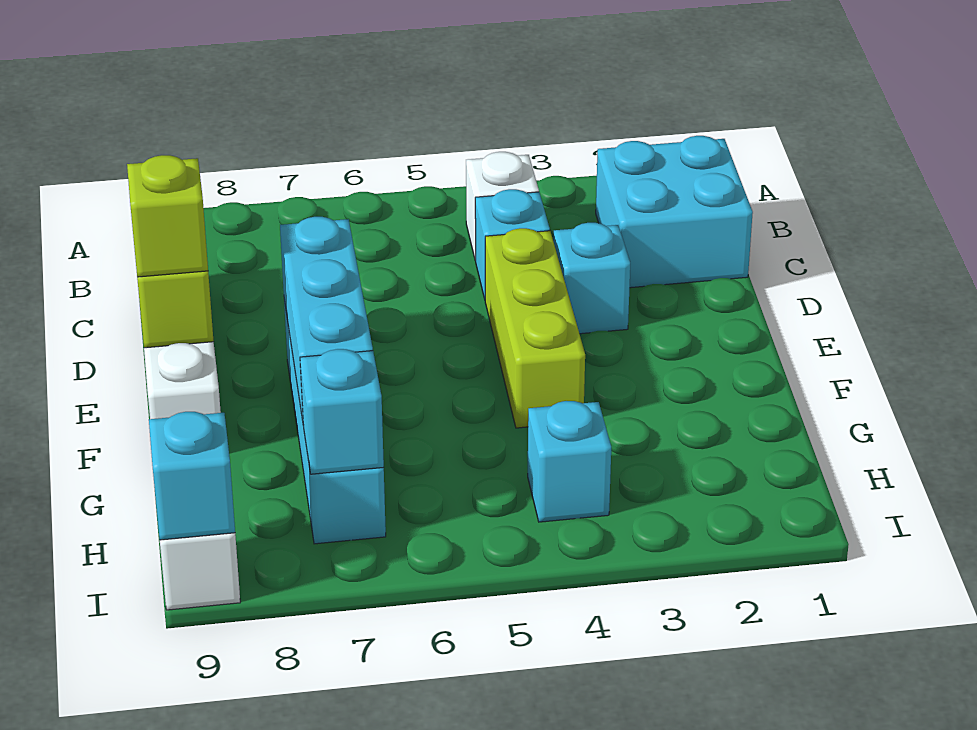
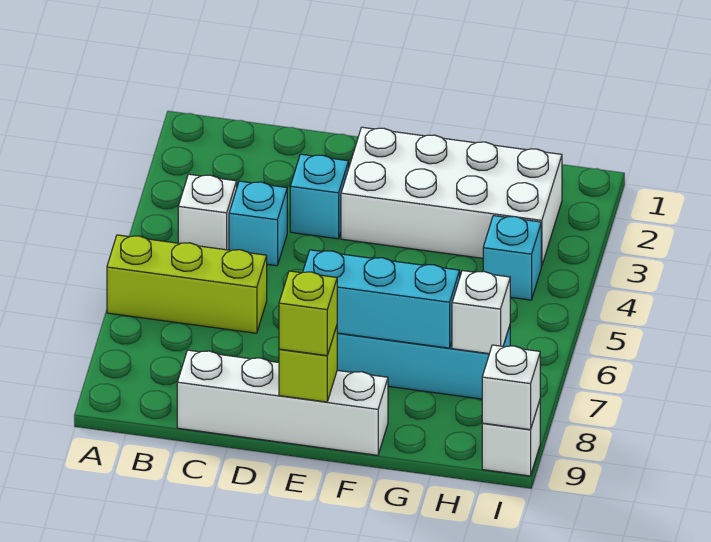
cyan 2x2 brick [596,136,753,288] -> none
lime 1x3 brick [485,228,585,428] -> lime 1x3 brick moved to [107,235,267,333]
none -> white 2x4 brick [341,127,562,266]
cyan 1x1 brick [300,349,384,474] -> white 1x1 brick [452,271,510,354]
cyan 1x1 brick [149,412,235,540] -> white 1x1 brick [482,345,540,430]

